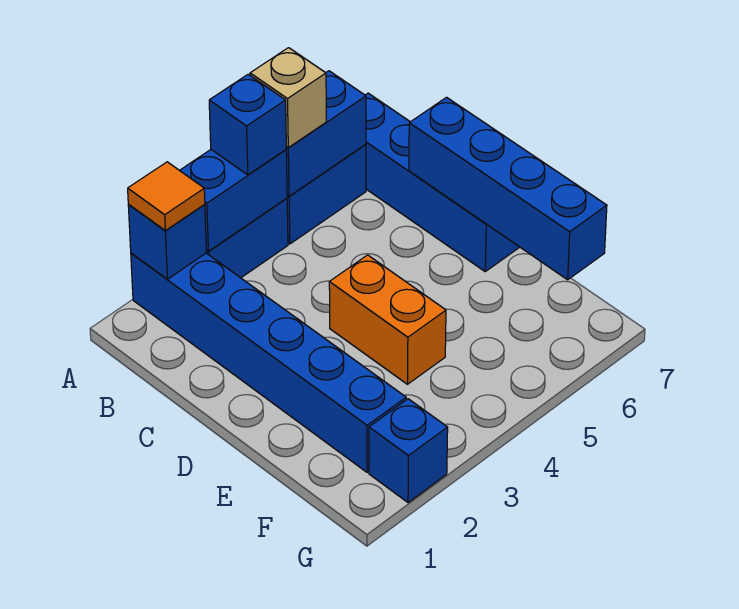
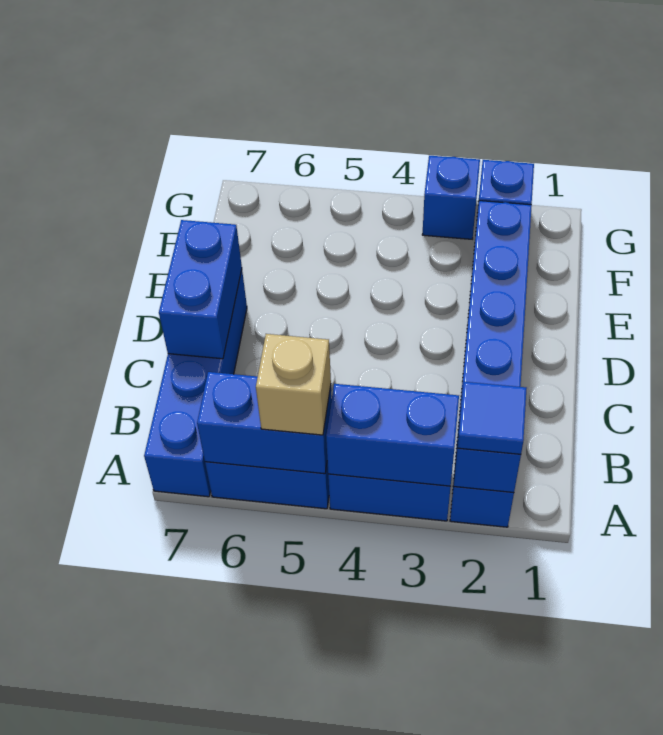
orange 1x1 tile [128,162,205,230] -> blue 1x1 tile [458,382,527,454]
blue 1x1 brick [209,74,286,175] -> blue 1x1 brick moved to [422,156,480,239]
blue 1x4 brick [409,97,607,280] -> blue 1x2 brick [159,220,242,359]
orange 1x2 brick [329,255,446,384] -> none

